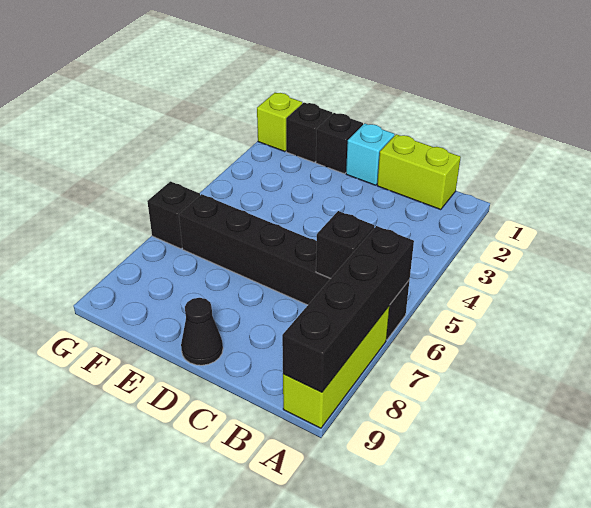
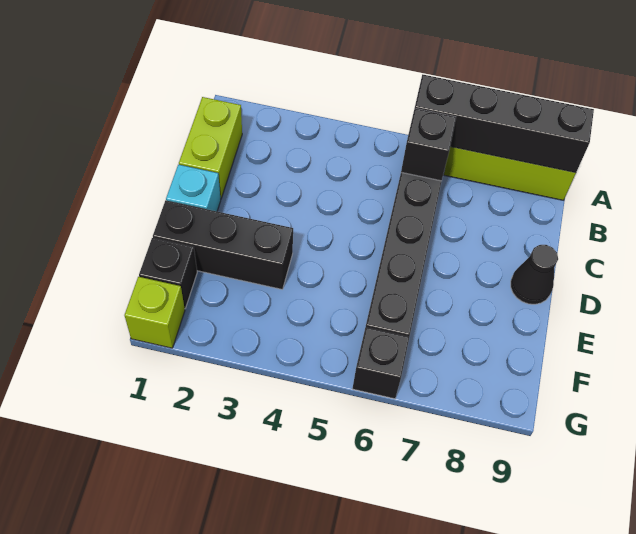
black 1x1 brick [316,113,363,174] -> black 1x3 brick [153,200,293,289]

